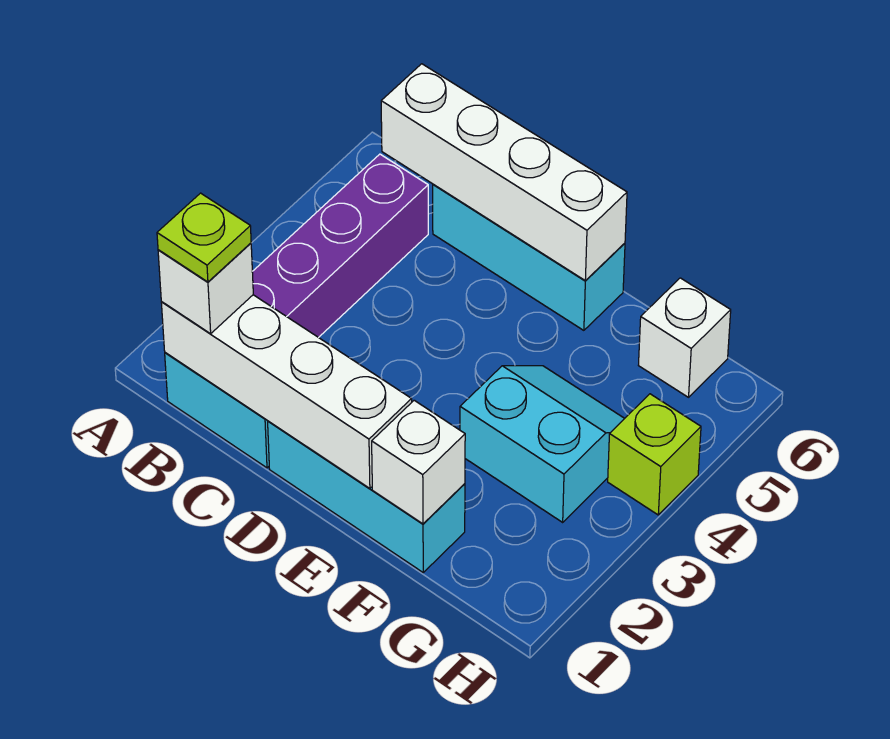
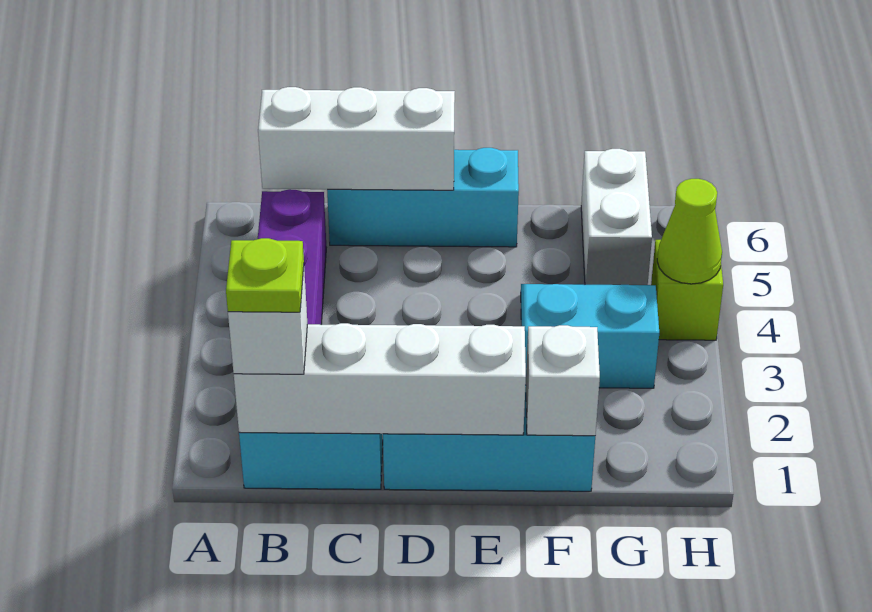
white 1x4 brick [381,64,627,280] -> white 1x3 brick [258,87,455,190]
white 1x1 brick [638,278,731,397] -> white 1x2 brick [581,149,652,285]
none -> lime 1x1 cone [657,179,722,284]

